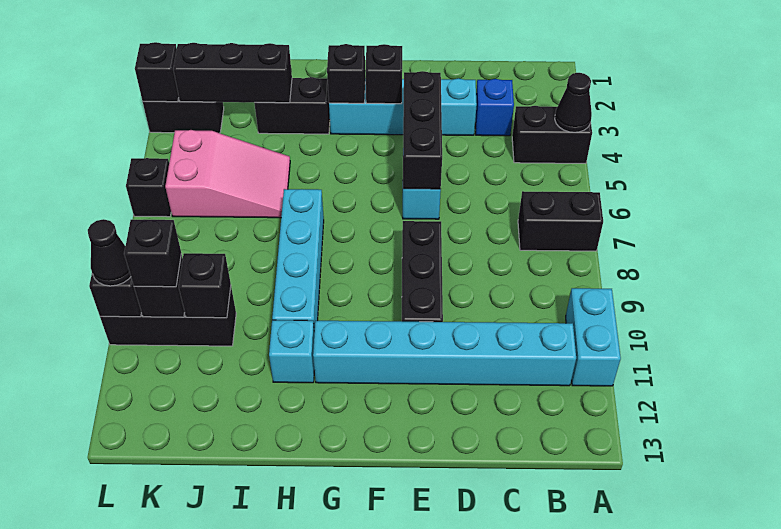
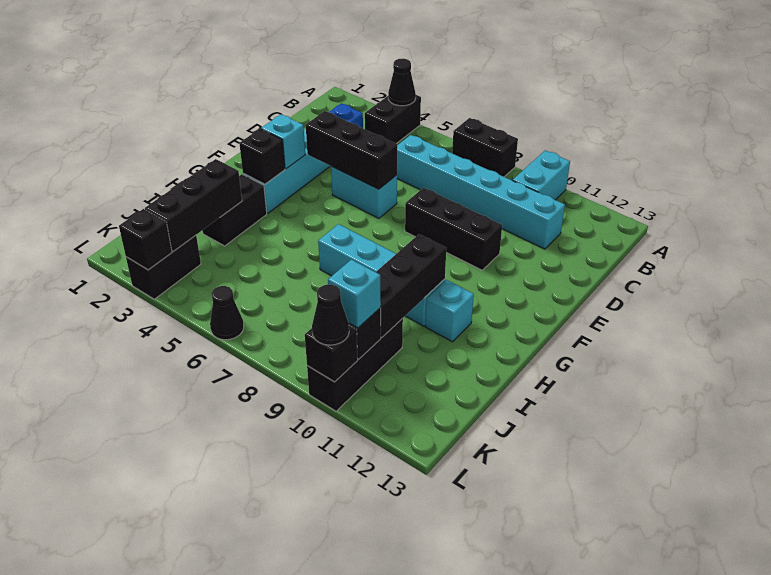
black 1x2 brick [518,191,603,251] -> black 1x2 brick turned to [452,118,518,177]
cyan 1x2 brick [566,288,621,386] -> cyan 1x2 brick turned to [513,150,570,200]
cyan 1x6 brick [313,321,576,386] -> cyan 1x6 brick turned to [397,135,565,249]
black 1x1 brick [365,44,402,104] -> cyan 1x1 brick [261,114,305,169]
pink 2x3 slope [165,130,290,218] -> none
black 1x1 brick [179,253,231,318] -> black 1x3 brick [376,234,446,338]
black 1x1 brick [124,220,181,287] -> cyan 1x1 brick [328,260,381,328]
black 1x1 brick [126,158,171,217] -> black 1x1 cone [210,286,244,340]

